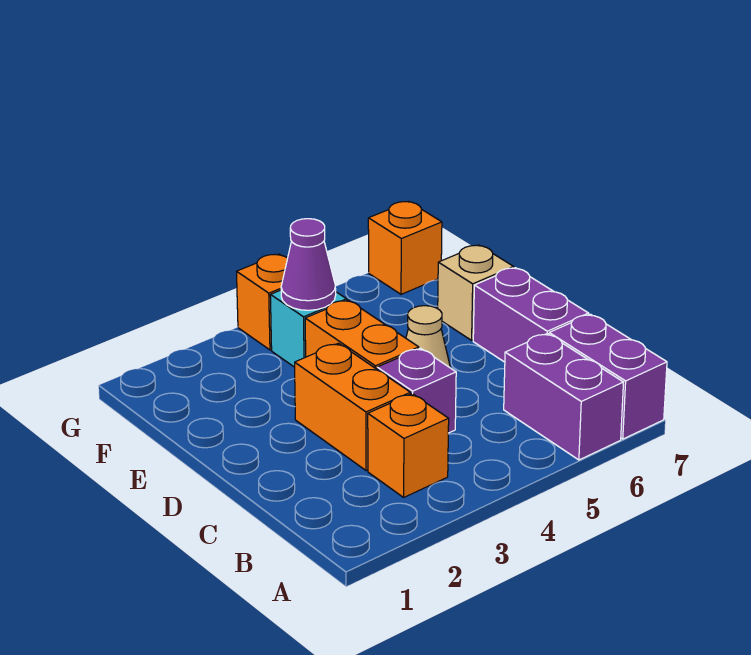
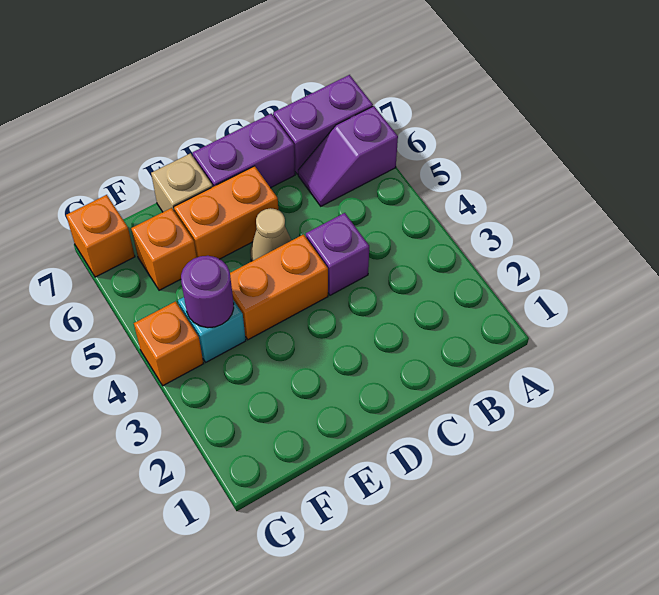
purple 1x2 brick [504,334,624,460] -> purple 1x2 slope [298,106,398,206]
orange 1x1 brick [368,394,449,497] -> orange 1x1 brick moved to [131,208,197,290]
orange 1x2 brick [295,343,410,471] -> orange 1x2 brick moved to [174,166,278,259]
purple 1x1 cone [281,219,336,310] -> purple 1x1 round brick [181,256,234,328]

